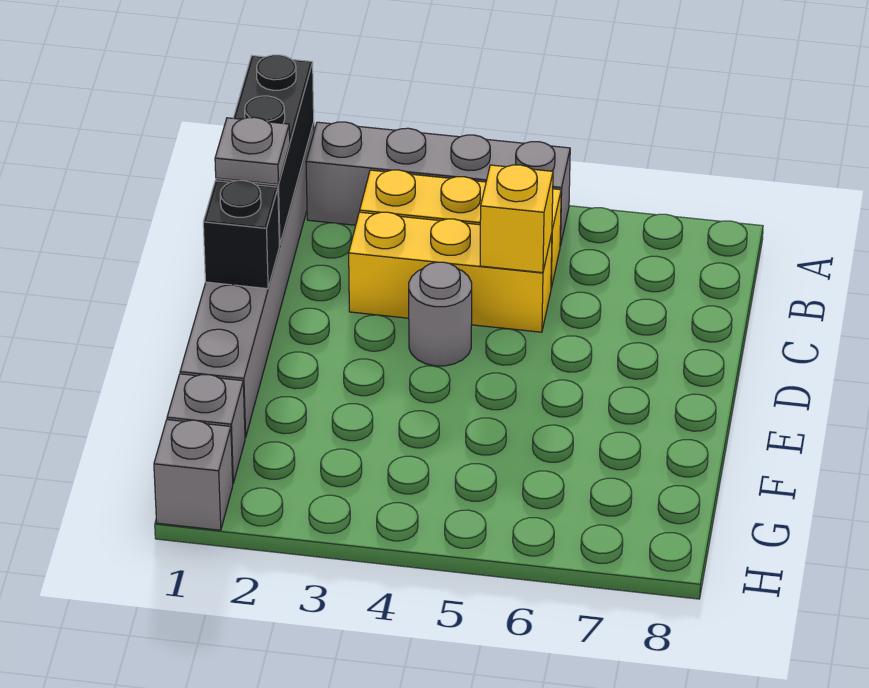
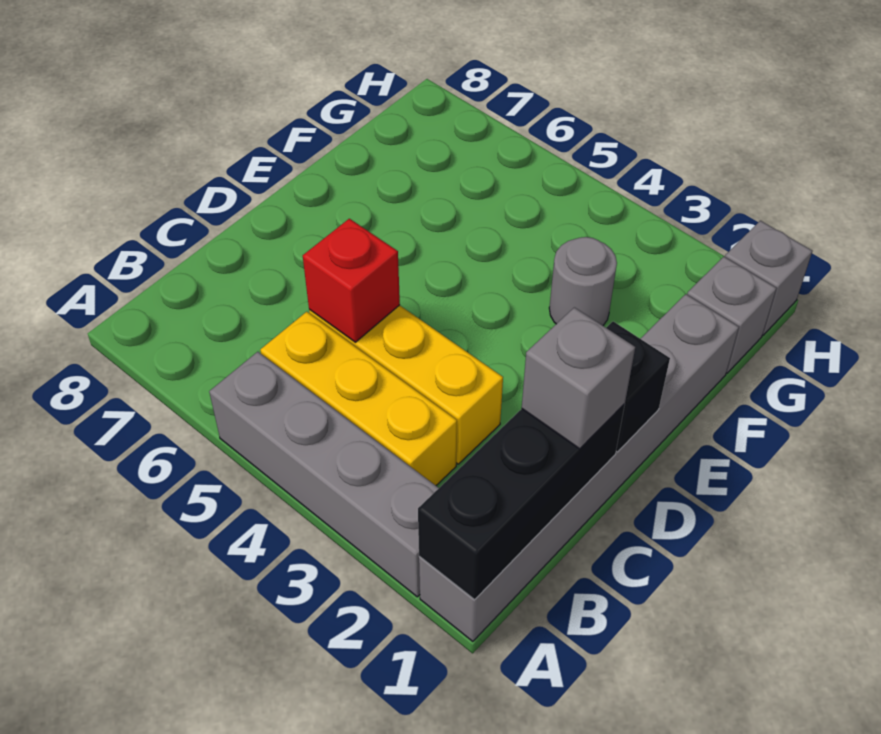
grey 1x1 plate [215,117,290,185] -> grey 1x1 brick [522,307,635,449]
yellow 1x1 brick [480,165,553,273] -> red 1x1 brick [303,219,400,342]
grey 1x1 round brick [409,262,472,366] -> grey 1x1 round brick moved to [549,237,617,326]

